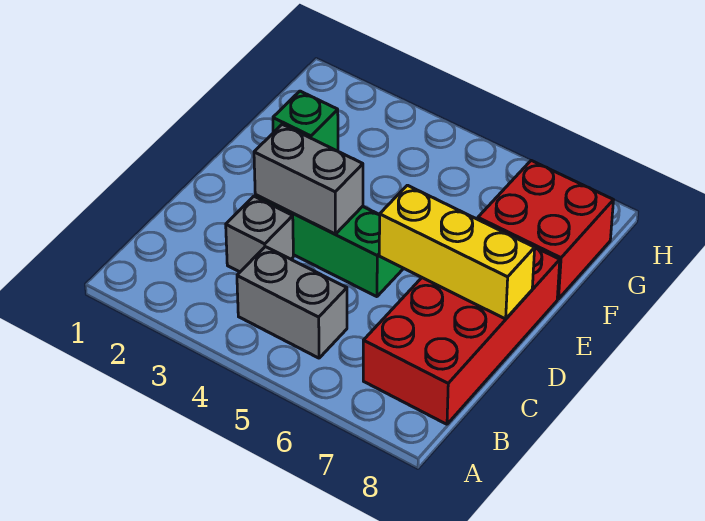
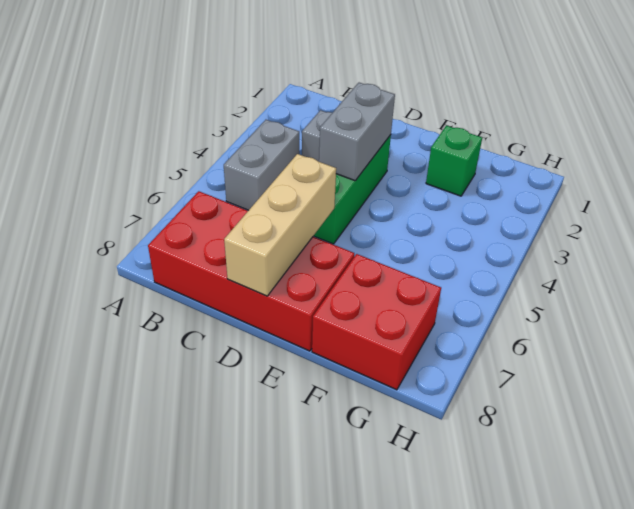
yellow 1x3 brick [379,185,535,319] -> tan 1x3 brick [224,154,336,296]

